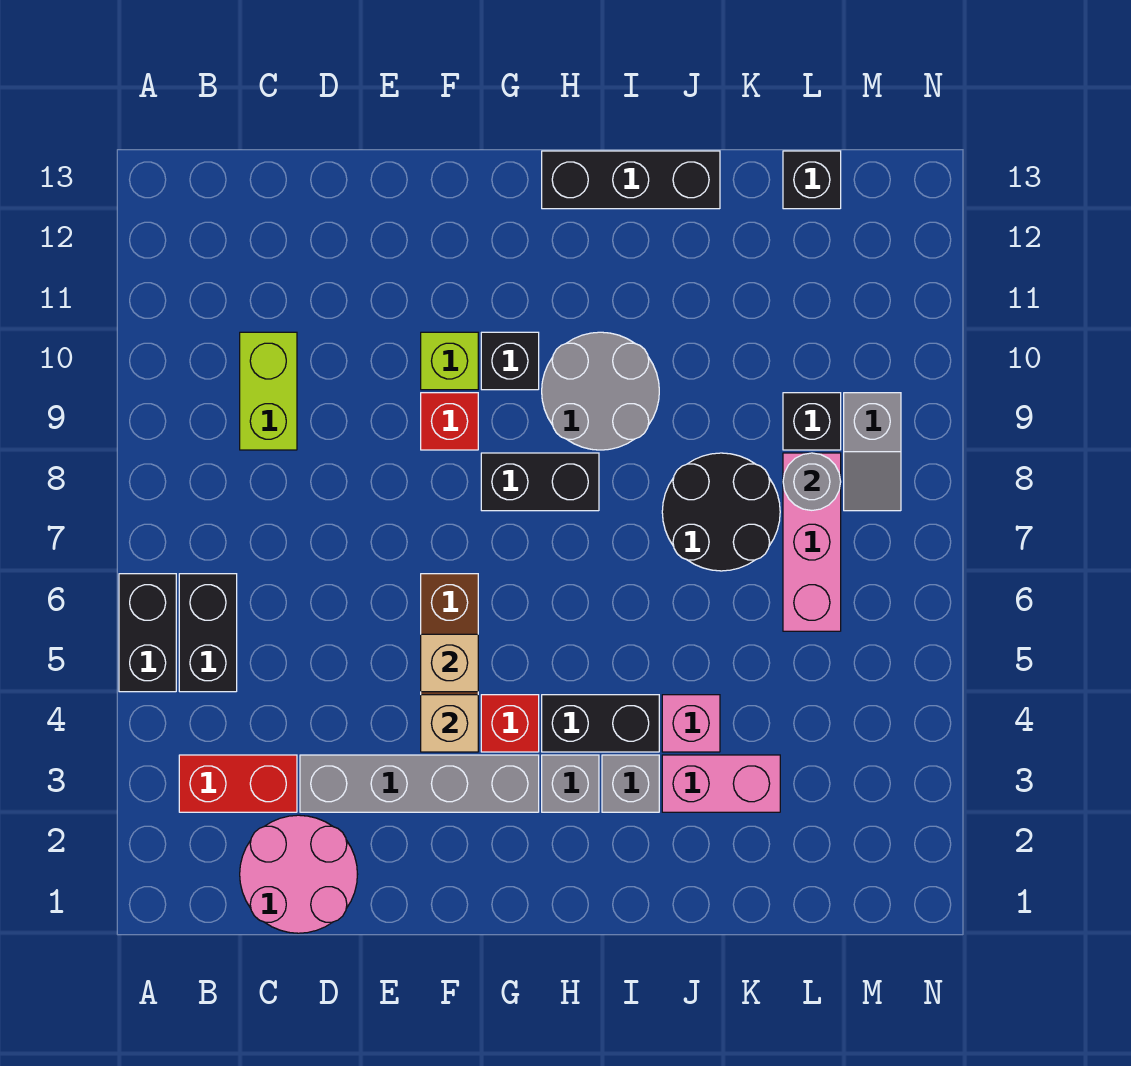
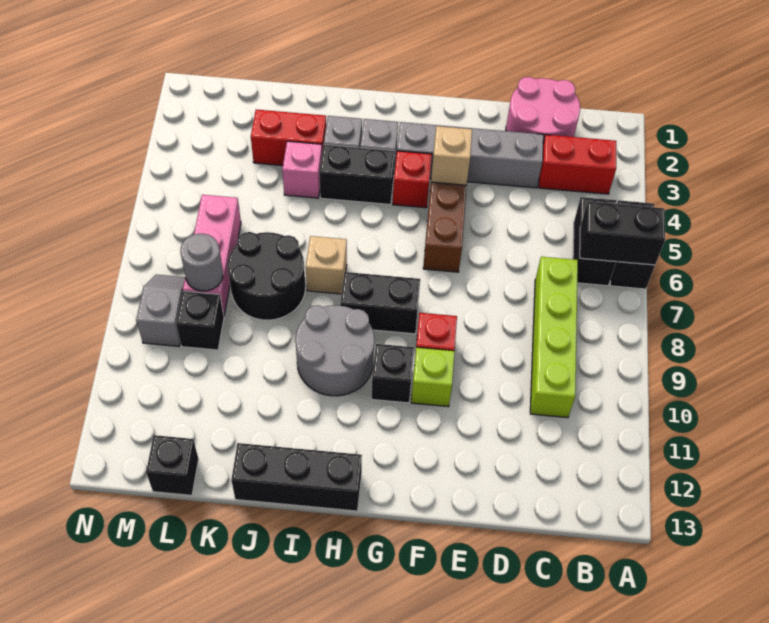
none -> black 1x2 brick [580,202,665,265]
lime 1x2 brick [240,332,297,450] -> lime 1x4 brick [530,257,578,418]
tan 1x1 brick [421,634,478,692] -> tan 1x1 brick moved to [306,236,347,294]
pink 1x2 brick [662,755,780,812] -> red 1x2 brick [251,110,326,166]

